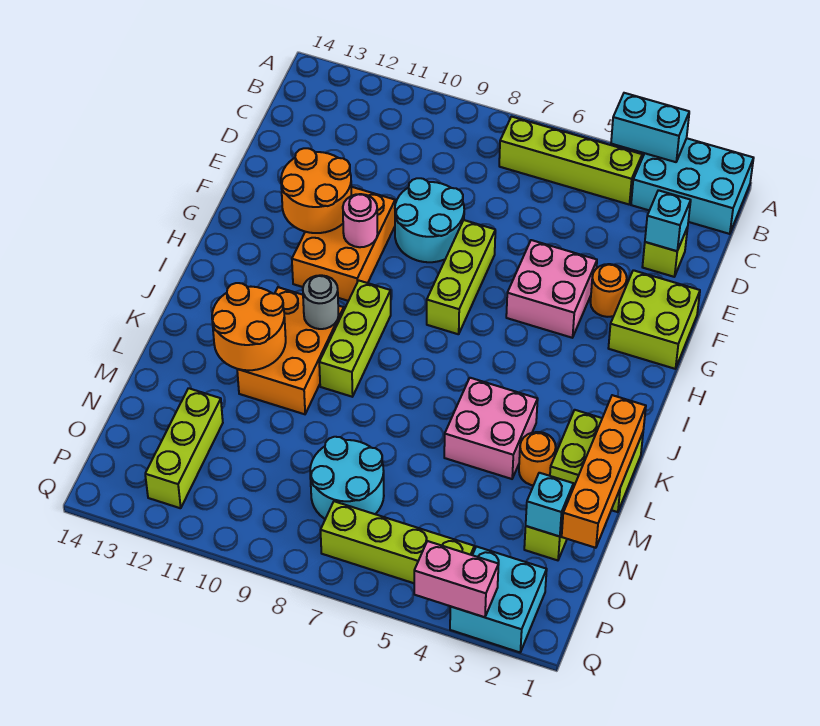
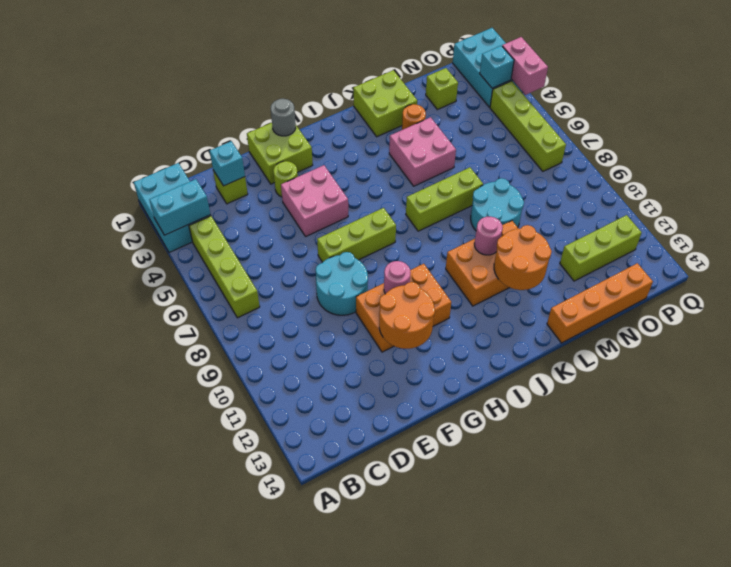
cyan 1x2 brick [611,93,689,162] -> cyan 1x2 brick turned to [150,179,210,235]
orange 1x1 round brick [590,264,627,317] -> lime 1x1 round brick [273,161,298,197]
lime 1x3 brick [319,280,391,397] -> lime 1x3 brick moved to [406,167,483,231]
grey 1x1 round brick [303,275,339,329] -> grey 1x1 round brick moved to [271,99,296,136]
orange 1x4 brick [562,395,646,548] -> orange 1x4 brick moved to [547,263,653,343]
none -> pink 1x1 round brick [474,217,503,255]
cyan 1x1 brick [526,473,573,537] -> cyan 1x1 brick moved to [480,46,514,88]
cyan 2x2 round brick [310,437,384,519] -> cyan 2x2 round brick moved to [471,178,524,230]
cyan 2x2 brick [450,546,547,652] -> cyan 2x3 brick [453,28,522,107]

